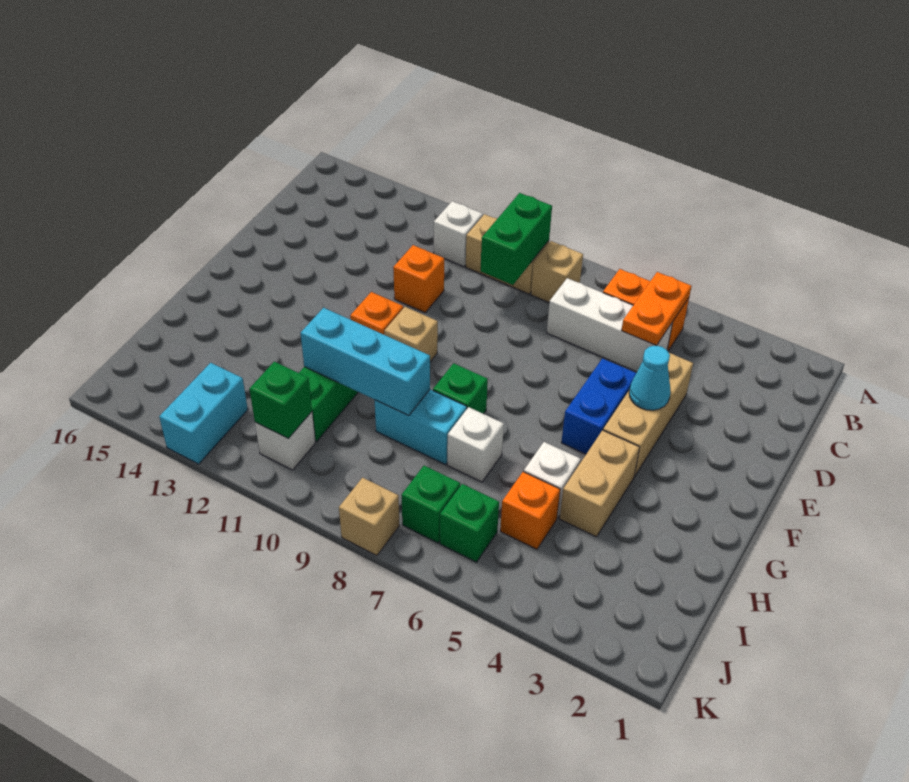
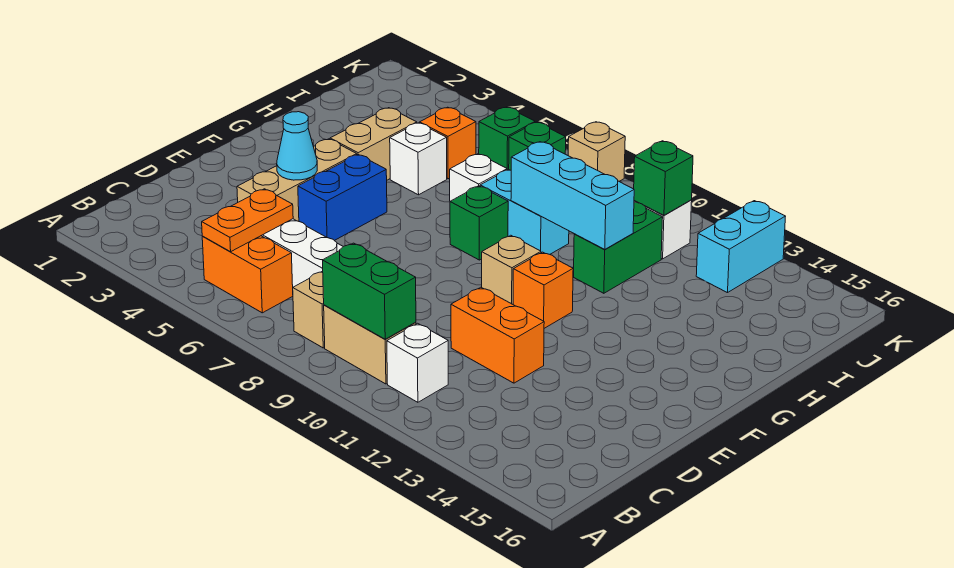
green 1x2 brick [481,193,552,285] -> green 1x2 brick turned to [323,243,416,339]
orange 1x1 brick [393,245,444,312] -> orange 1x2 brick [451,287,544,383]

